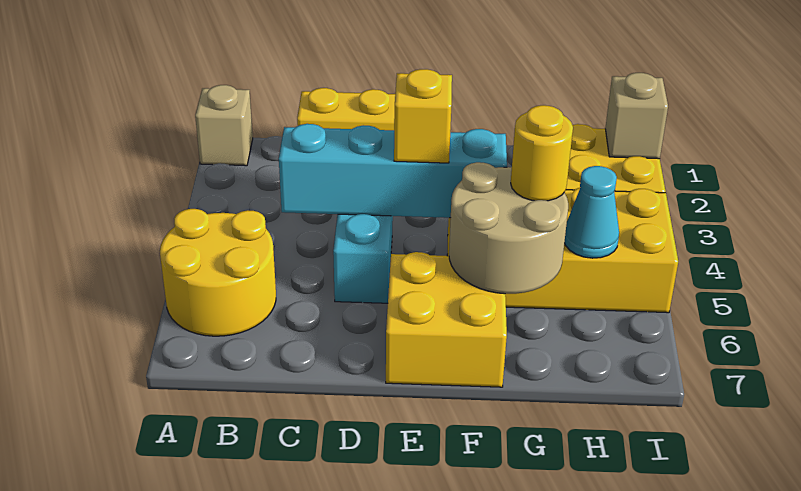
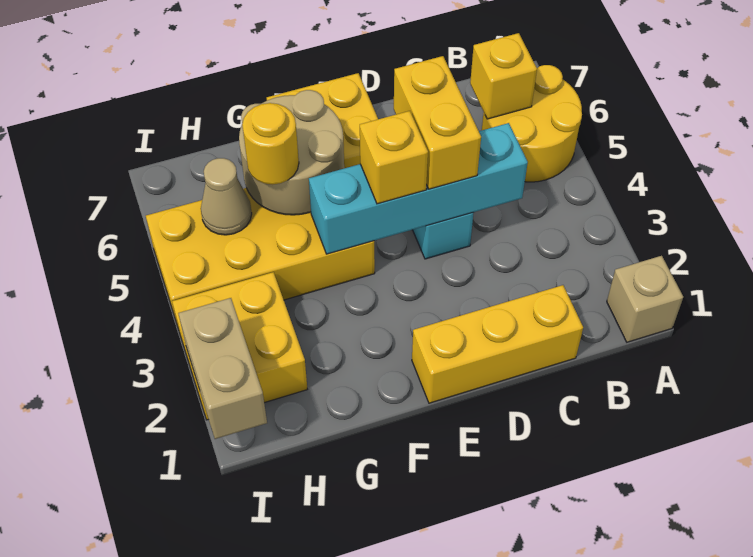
none -> yellow 1x1 brick [470,33,537,119]
none -> yellow 1x2 brick [394,56,481,189]
cyan 1x1 cone [564,166,619,258] -> tan 1x1 cone [201,158,252,235]
tan 1x1 brick [605,73,668,159] -> tan 1x2 brick [178,298,267,439]

